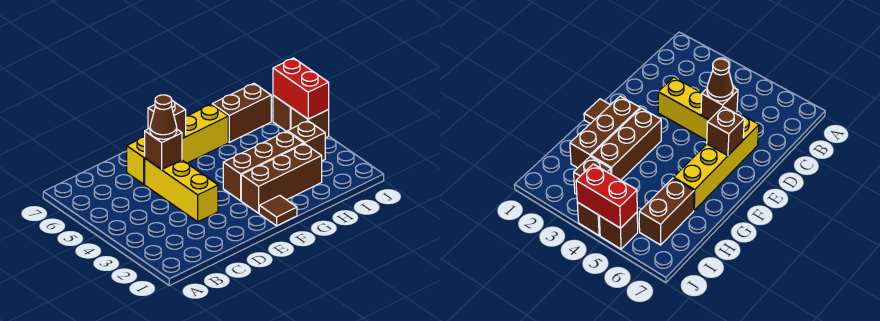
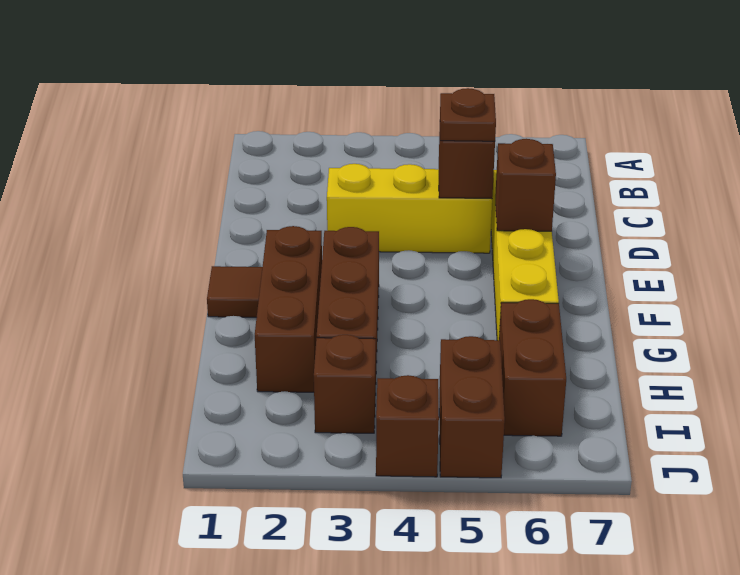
brown 1x1 cone [150,95,177,139] -> brown 1x1 plate [440,88,496,141]
red 1x2 brick [273,58,329,119] -> none
brown 1x1 brick [273,95,291,132] -> brown 1x2 brick [439,336,505,478]

